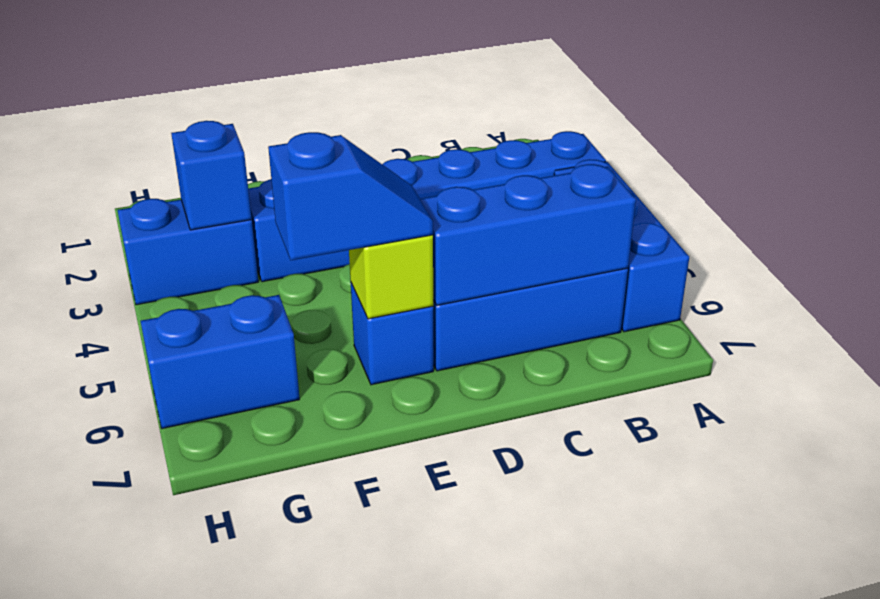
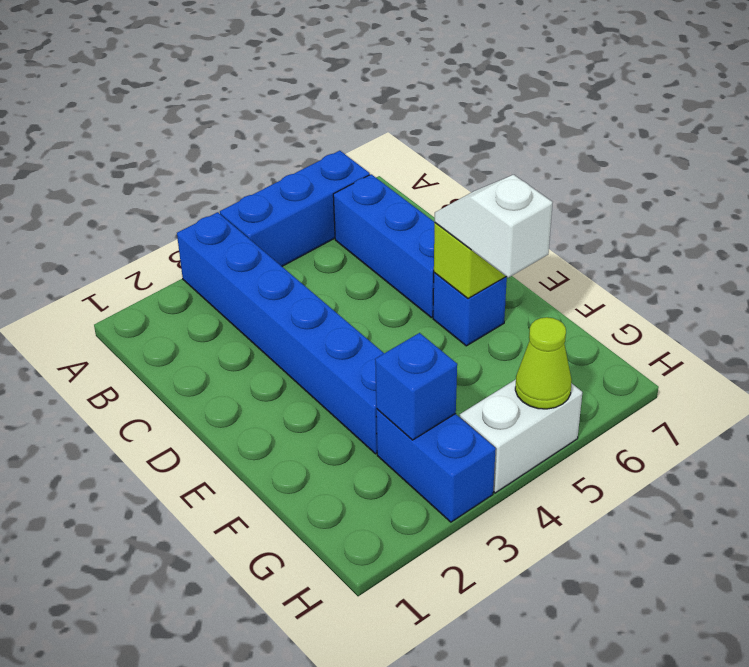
blue 1x3 brick [420,164,636,305] -> none
blue 1x2 slope [268,132,433,260] -> white 1x2 slope [435,175,552,278]
blue 1x2 brick [141,295,300,428] -> none
none -> white 1x2 brick [460,379,582,493]
none -> lime 1x1 cone [515,317,572,409]

